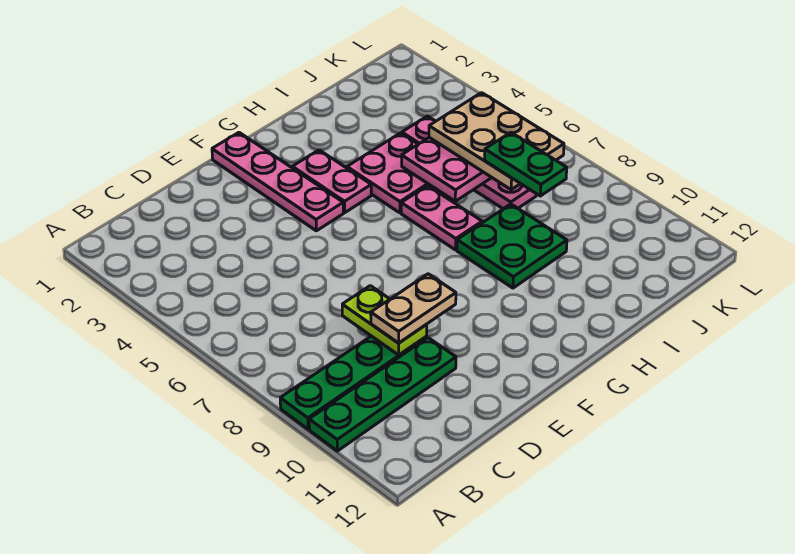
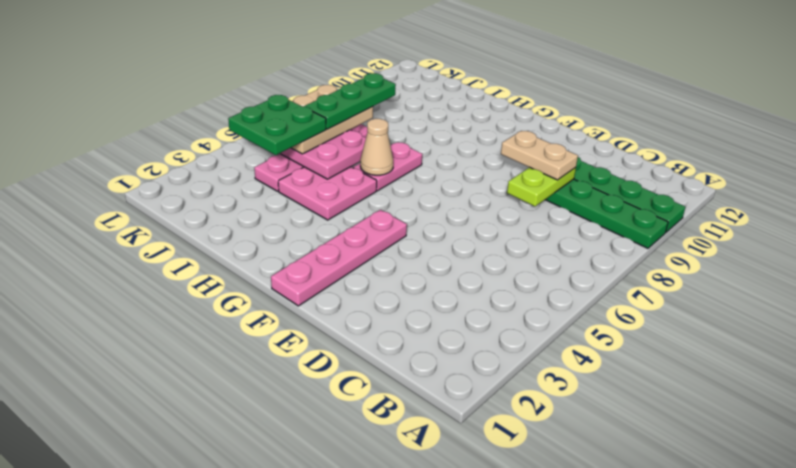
pink 1x2 plate [292,150,371,213] -> none
none -> tan 1x1 cone [360,119,393,175]
green 2x2 plate [457,204,567,288] -> green 2x2 plate moved to [228,95,326,155]
green 1x2 plate [485,132,567,196] -> green 1x3 plate [304,73,396,129]

